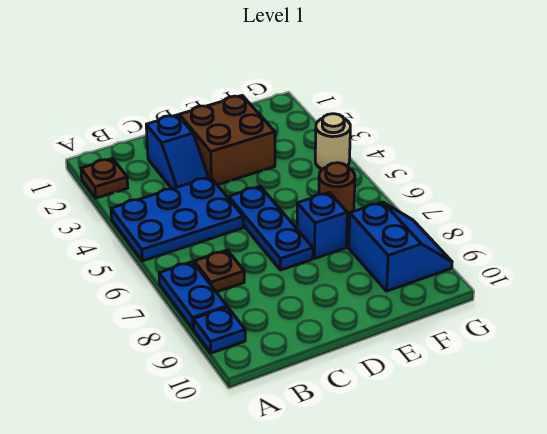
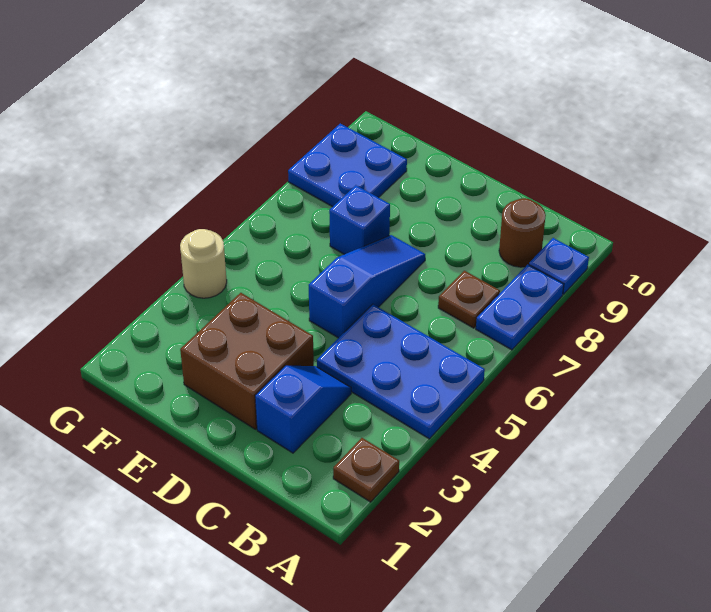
blue 1x3 plate [229,186,313,270] -> blue 1x3 slope [309,235,425,338]
brown 1x1 round brick [319,163,355,220] -> brown 1x1 round brick moved to [499,198,546,267]
blue 2x2 slope [349,202,452,291] -> blue 2x2 plate [288,123,407,207]

